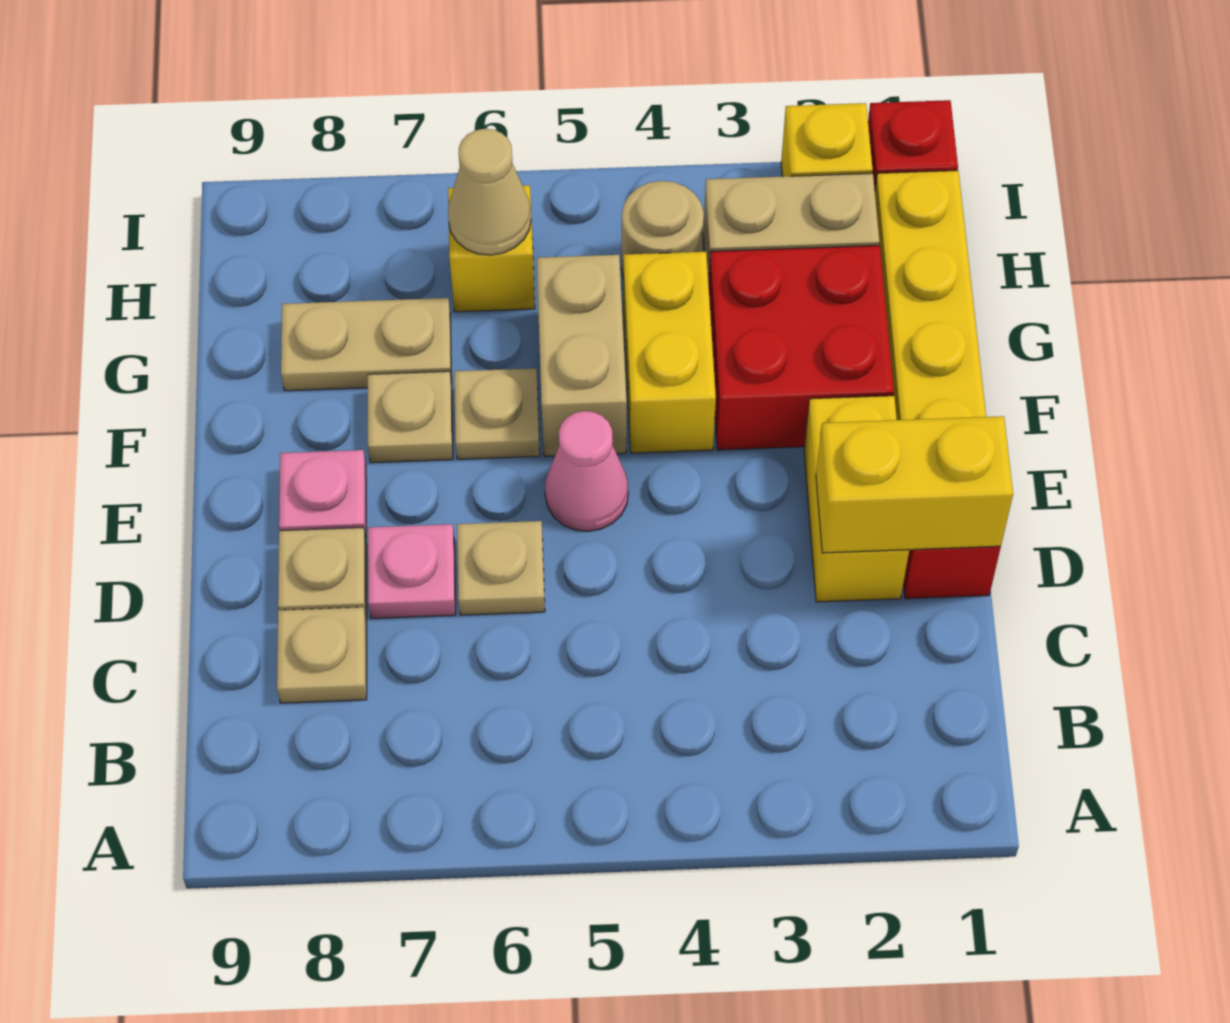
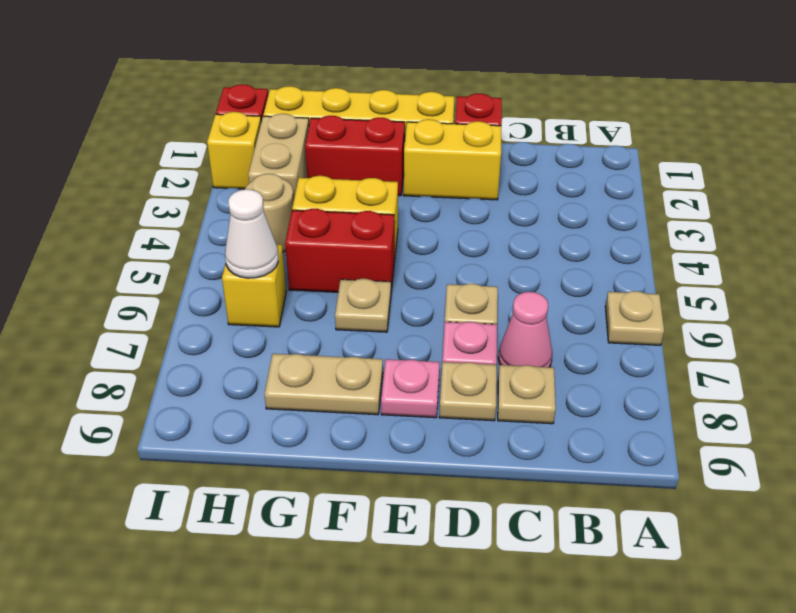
yellow 1x2 brick [816,416,1013,553] -> none
pink 1x1 cone [545,411,628,532] -> pink 1x1 cone moved to [498,292,552,367]
red 2x2 brick [709,246,894,450] -> red 1x2 brick [305,116,405,196]
tan 1x2 brick [537,255,627,456] -> red 1x2 brick [285,209,395,292]
tan 1x1 plate [368,371,453,463] -> tan 1x1 plate moved to [605,291,664,345]
tan 1x2 plate [281,298,452,391] -> tan 1x2 plate turned to [264,354,383,415]
tan 1x1 cone [448,129,531,255] -> white 1x1 cone [225,189,278,278]

